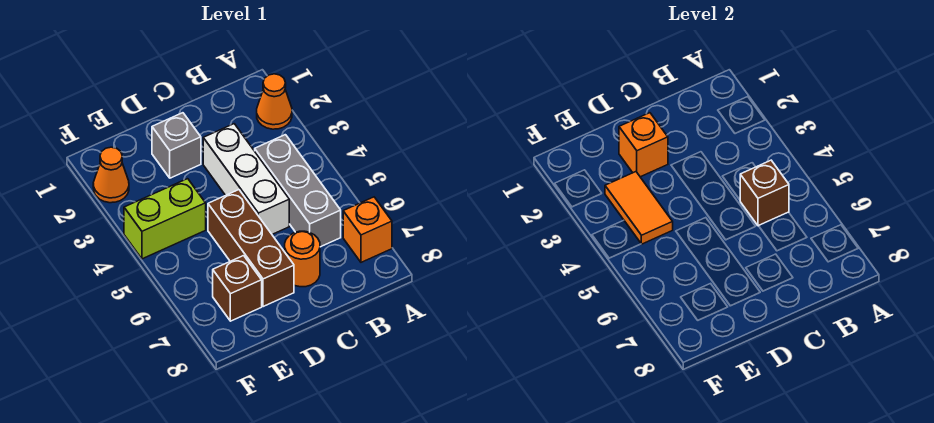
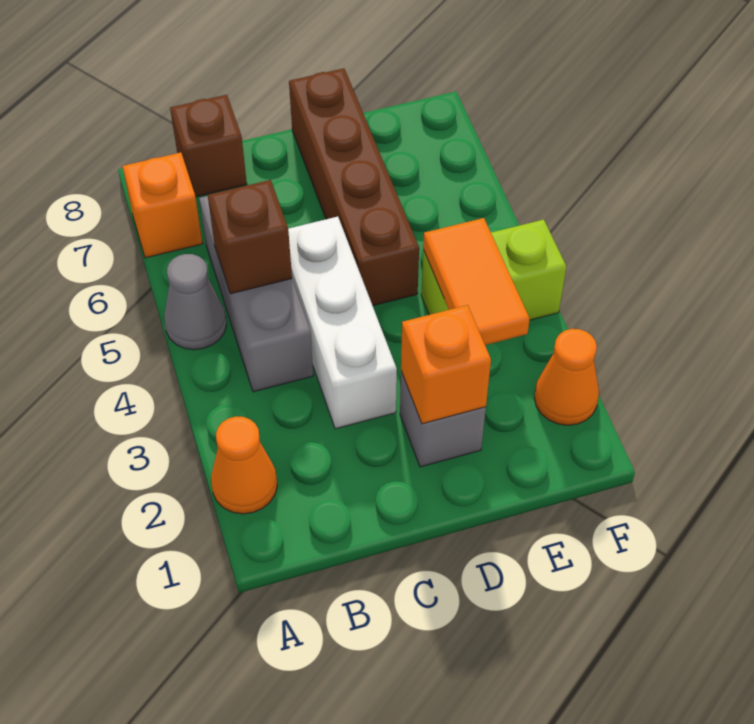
none -> grey 1x1 cone [164,254,227,350]
orange 1x1 round brick [284,231,320,287] -> none
brown 1x3 brick [208,190,294,307] -> brown 1x4 brick [289,68,419,306]
brown 1x1 brick [213,256,262,321] -> brown 1x1 brick moved to [170,95,247,197]

